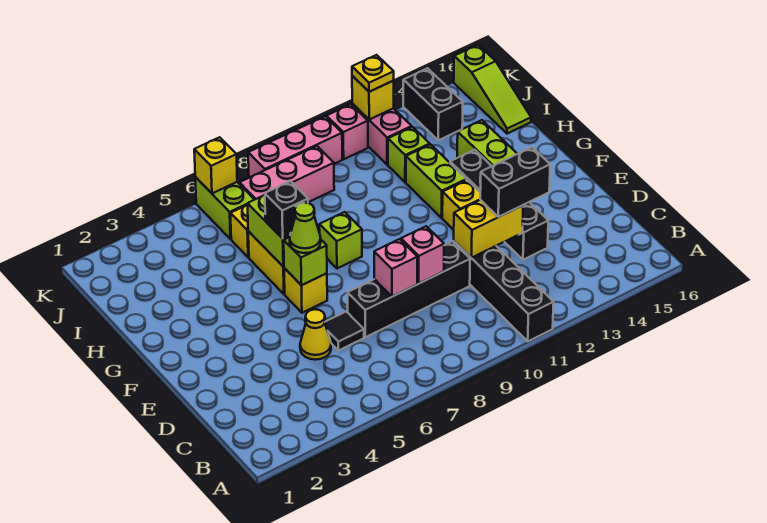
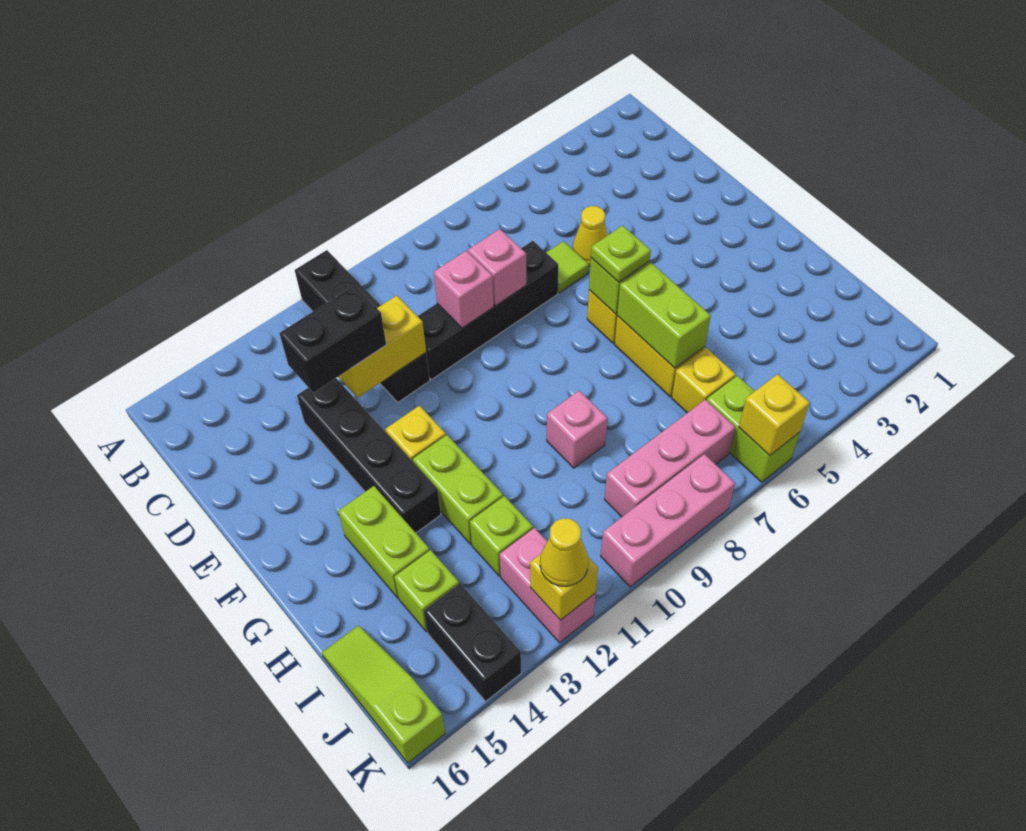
black 1x1 tile [325,311,364,350] -> lime 1x1 tile [546,241,589,293]
lime 1x1 cone [290,203,321,253] -> lime 1x1 plate [591,226,651,282]
black 1x1 brick [265,181,308,239] -> none
lime 1x1 brick [319,212,362,268] -> lime 1x1 brick moved to [394,550,459,632]
pink 1x1 brick [326,104,368,159] -> pink 1x1 brick moved to [547,391,607,468]
yellow 1x1 plate [352,55,394,92] -> yellow 1x1 cone [540,518,588,586]

